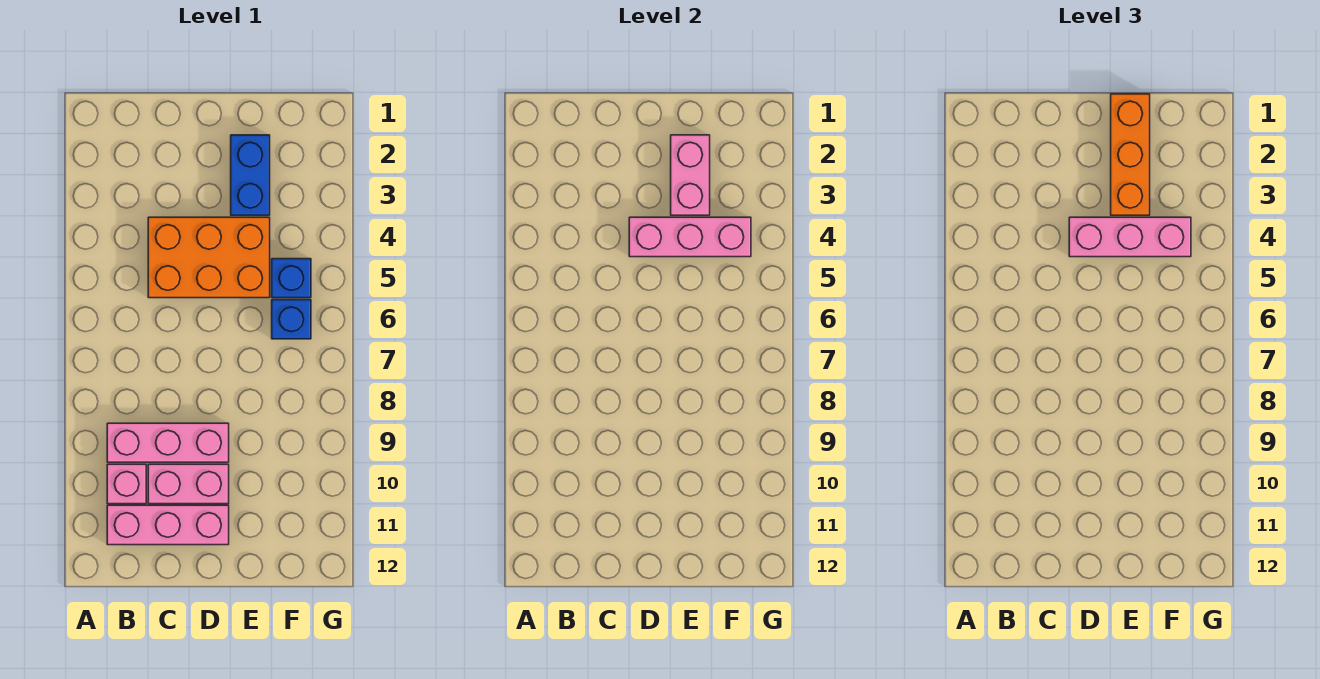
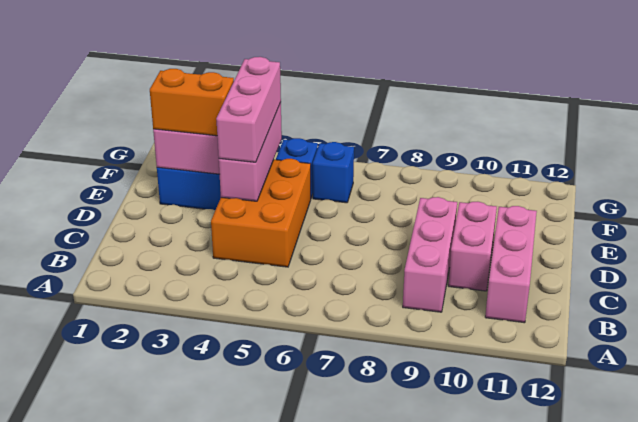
pink 1x1 brick [107,464,146,504] -> none
orange 1x3 brick [1111,94,1150,215] -> orange 1x2 brick [150,69,234,136]

